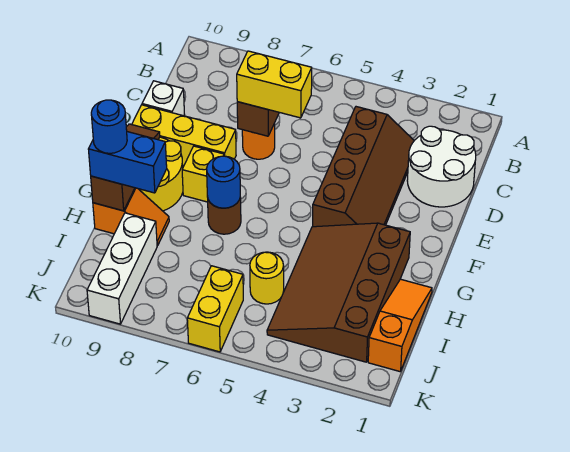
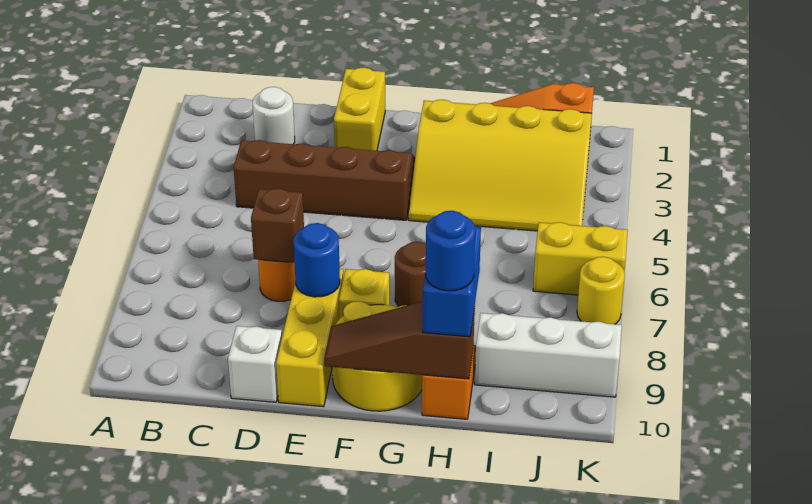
white 2x2 round brick [407,126,476,207] -> white 1x1 round brick [253,87,295,144]
yellow 1x2 brick [237,51,312,118] -> yellow 1x2 brick moved to [334,68,385,151]
brown 3x4 slope [267,223,410,362] -> yellow 3x4 slope [409,100,592,231]
blue 1x1 round brick [207,156,240,208] -> blue 1x1 round brick moved to [294,223,340,297]
yellow 1x1 round brick [250,252,284,304] -> yellow 1x1 round brick moved to [577,257,625,324]

